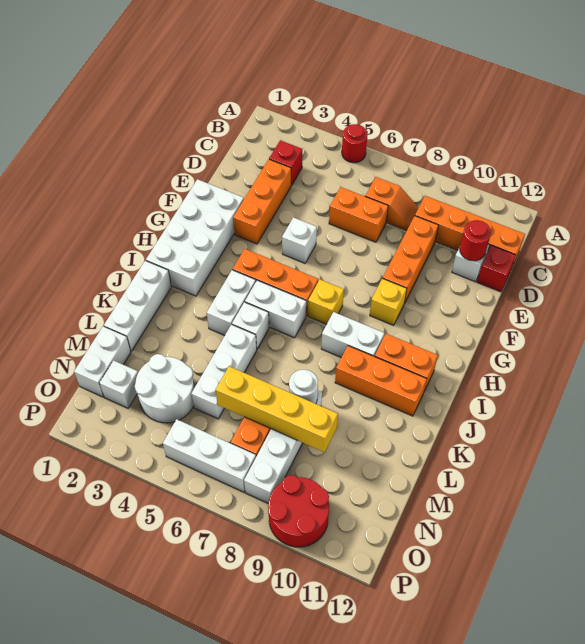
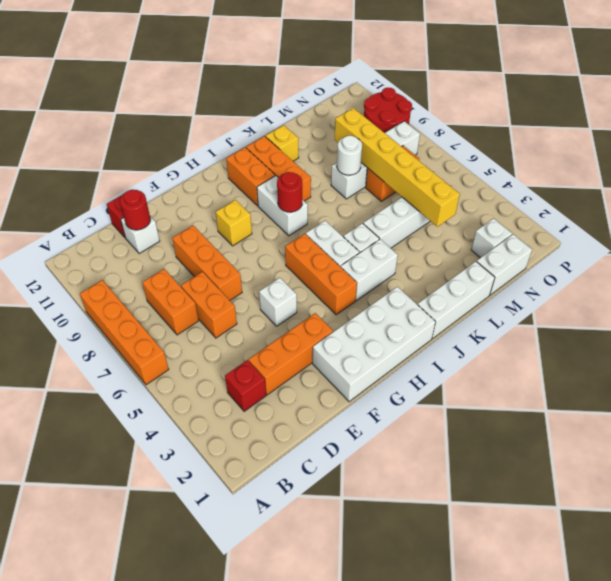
red 1x1 round brick [342,124,367,163] -> red 1x1 round brick moved to [277,172,302,212]
orange 1x2 slope [365,177,419,230] -> orange 1x2 brick [142,269,198,335]
orange 1x4 brick [415,196,525,269] -> orange 1x4 brick moved to [80,280,169,385]
orange 1x3 brick [383,216,438,304] -> orange 1x3 brick turned to [172,226,242,300]
yellow 1x1 brick [308,279,344,324] -> yellow 1x1 brick moved to [266,125,299,161]
white 2x2 round brick [135,354,195,423] -> none
yellow 1x4 brick [216,366,338,452] -> yellow 1x6 brick [335,108,460,227]
white 1x3 brick [163,419,256,492] -> none

